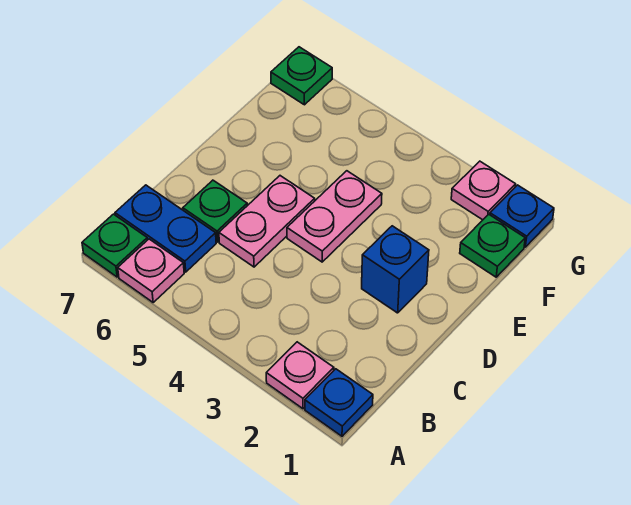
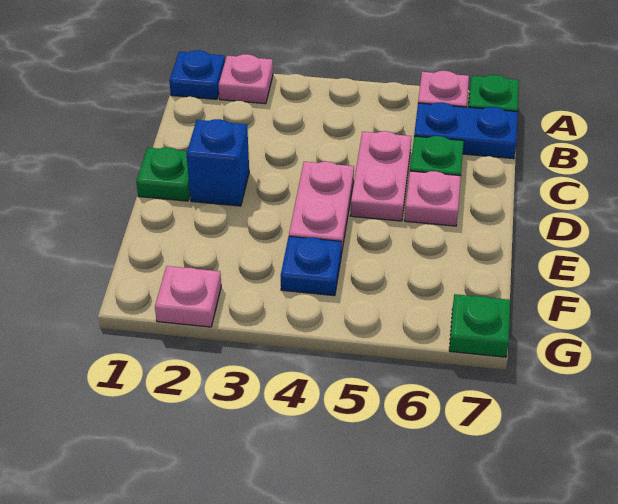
none -> pink 1x1 plate [405,171,461,226]
green 1x1 plate [460,214,525,277] -> green 1x1 plate moved to [136,147,190,201]
blue 1x1 plate [490,185,554,247] -> blue 1x1 plate moved to [281,236,342,296]

